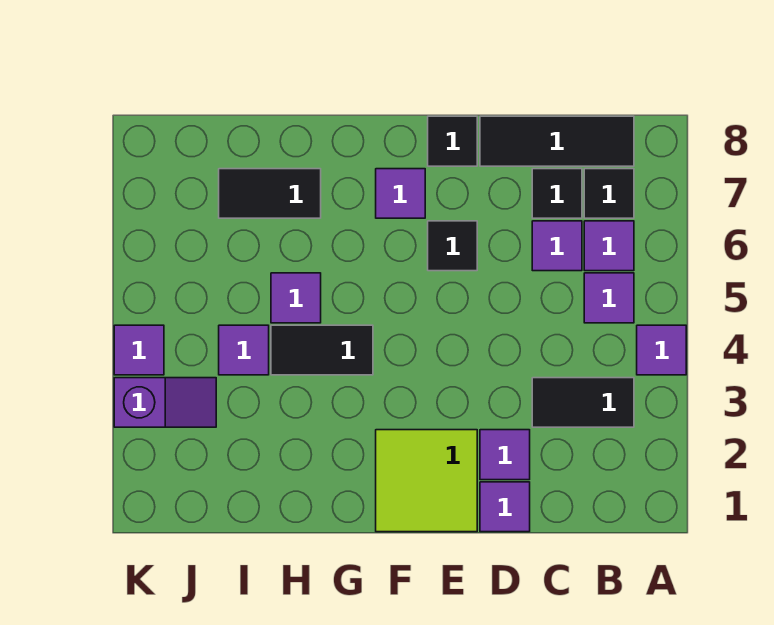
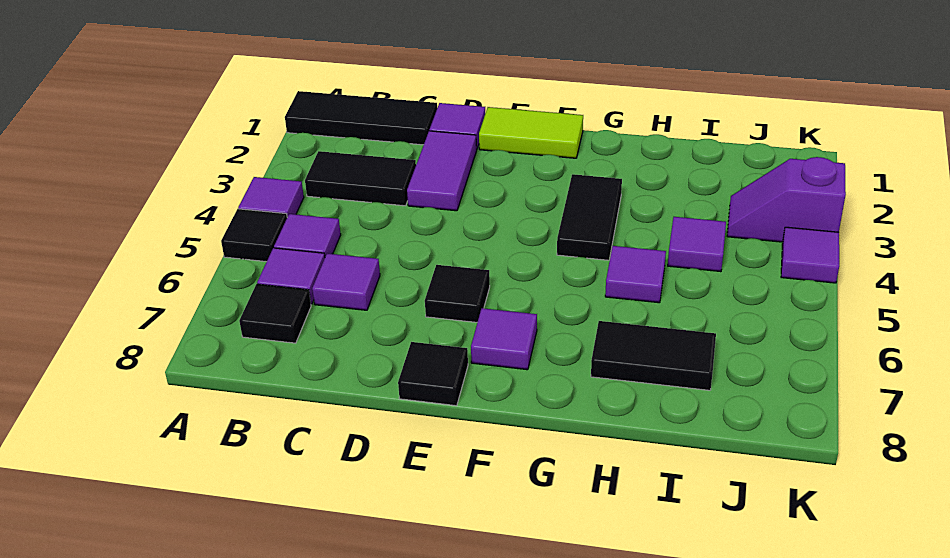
black 1x3 tile [480,116,634,166] -> black 1x3 tile moved to [285,91,437,145]
black 1x1 tile [532,169,582,218] -> black 1x1 tile moved to [221,209,287,262]
purple 1x1 tile [480,430,530,480] -> purple 1x2 tile [407,131,477,211]
lime 2x2 tile [376,430,477,532] -> lime 1x2 tile [479,107,583,158]
black 1x2 tile [271,325,373,375] -> black 1x2 tile turned to [557,174,622,260]

